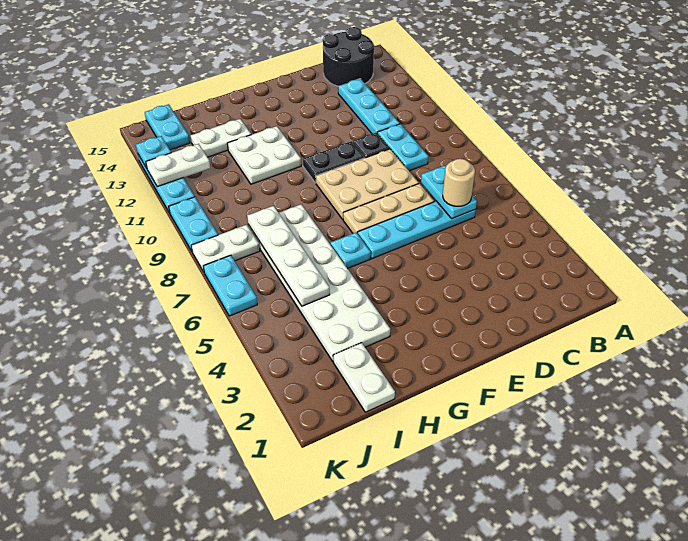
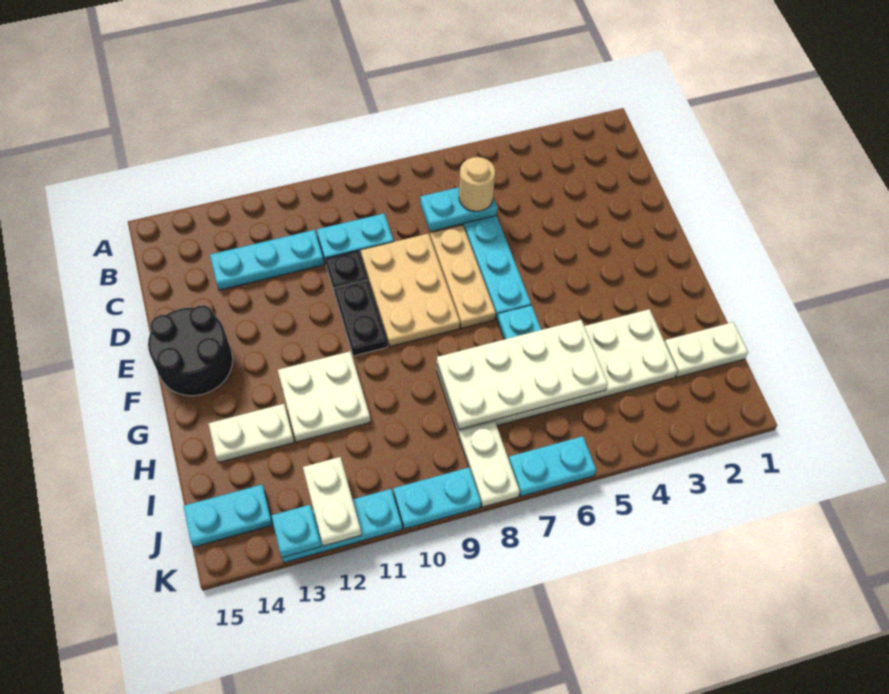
black 2x2 round brick [323,27,374,86] -> black 2x2 round brick moved to [148,305,233,396]
white 1x2 plate [191,119,251,157] -> white 1x2 plate turned to [208,404,294,463]
white 1x4 plate [247,206,330,306] -> white 2x4 plate [437,320,608,430]

